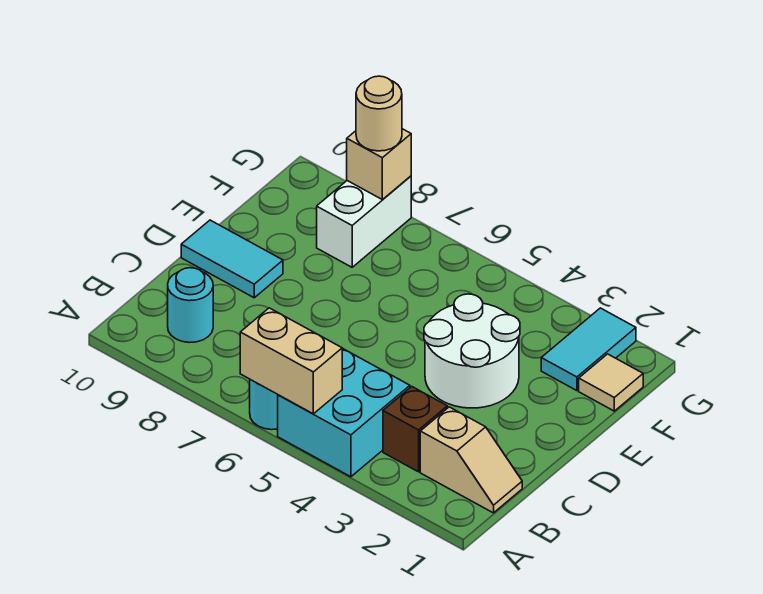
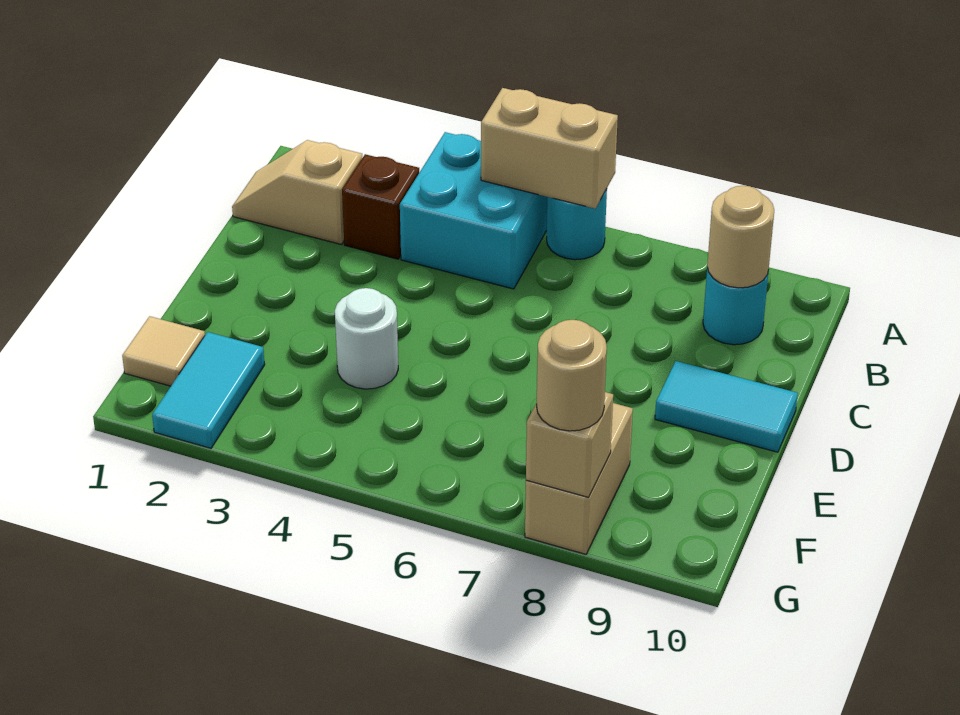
none -> tan 1x1 round brick [707,186,774,288]
white 2x2 round brick [424,294,520,408] -> white 1x1 round brick [335,288,398,389]
white 1x2 brick [317,176,411,267] -> tan 1x2 brick [525,403,633,554]

